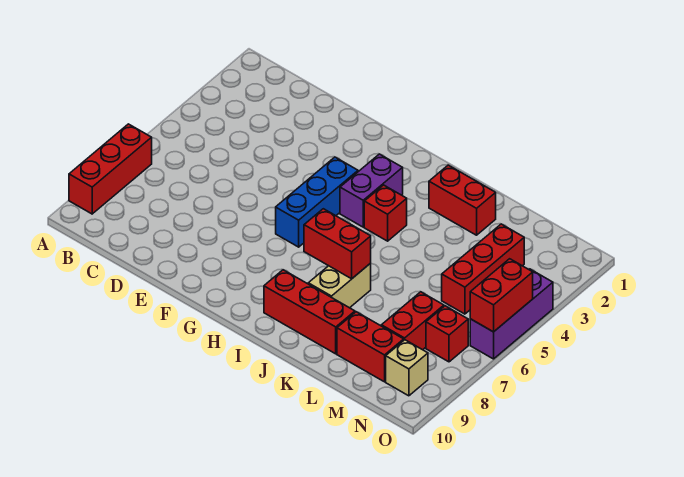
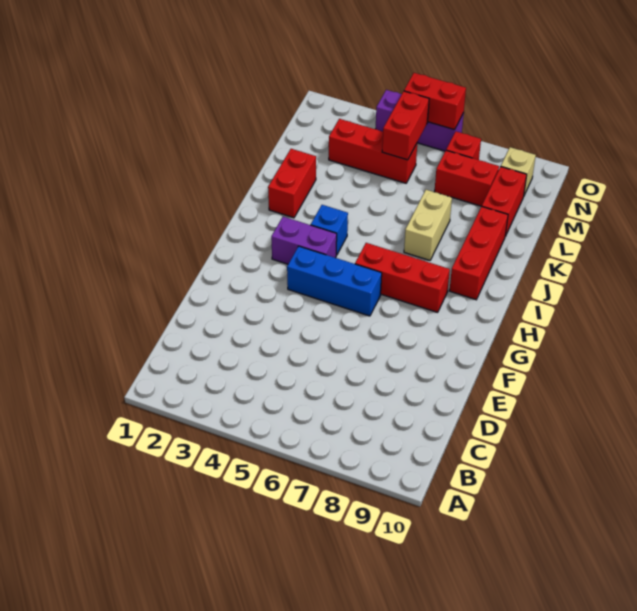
red 1x3 brick [69,124,152,214] -> red 1x3 brick moved to [355,243,450,312]
red 1x1 brick [364,185,407,241] -> blue 1x1 brick [311,205,348,255]
red 1x2 brick [304,209,371,279] -> red 1x2 brick moved to [382,91,429,160]
tan 1x2 brick [308,263,371,308] -> tan 1x2 brick turned to [404,190,452,260]

